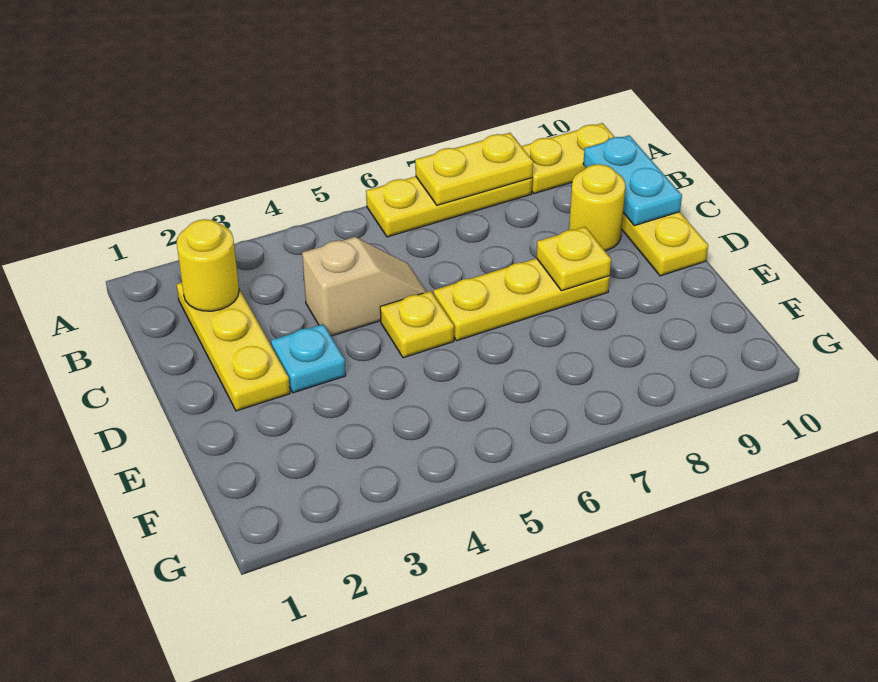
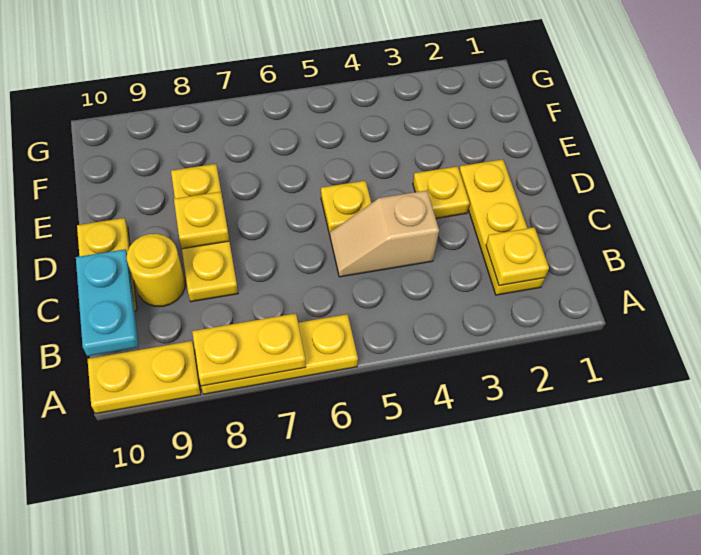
yellow 1x1 round brick [177,219,239,311] -> yellow 1x1 plate [486,227,549,286]
cyan 1x1 plate [271,324,346,393] -> yellow 1x1 plate [413,166,470,218]
yellow 1x3 plate [433,258,610,341] -> yellow 1x3 plate turned to [171,164,238,302]

